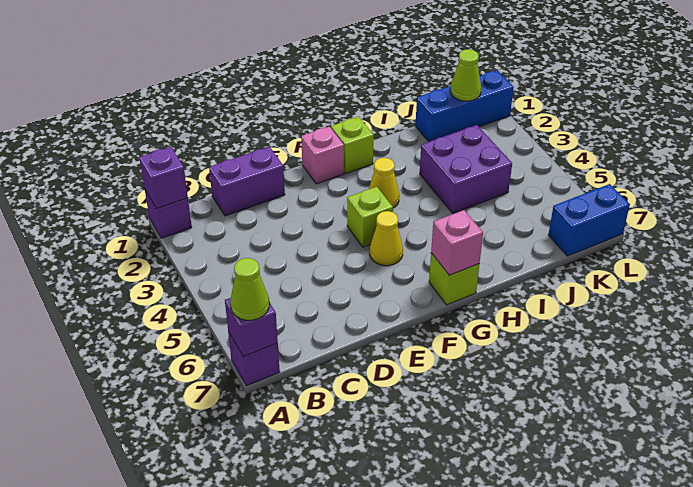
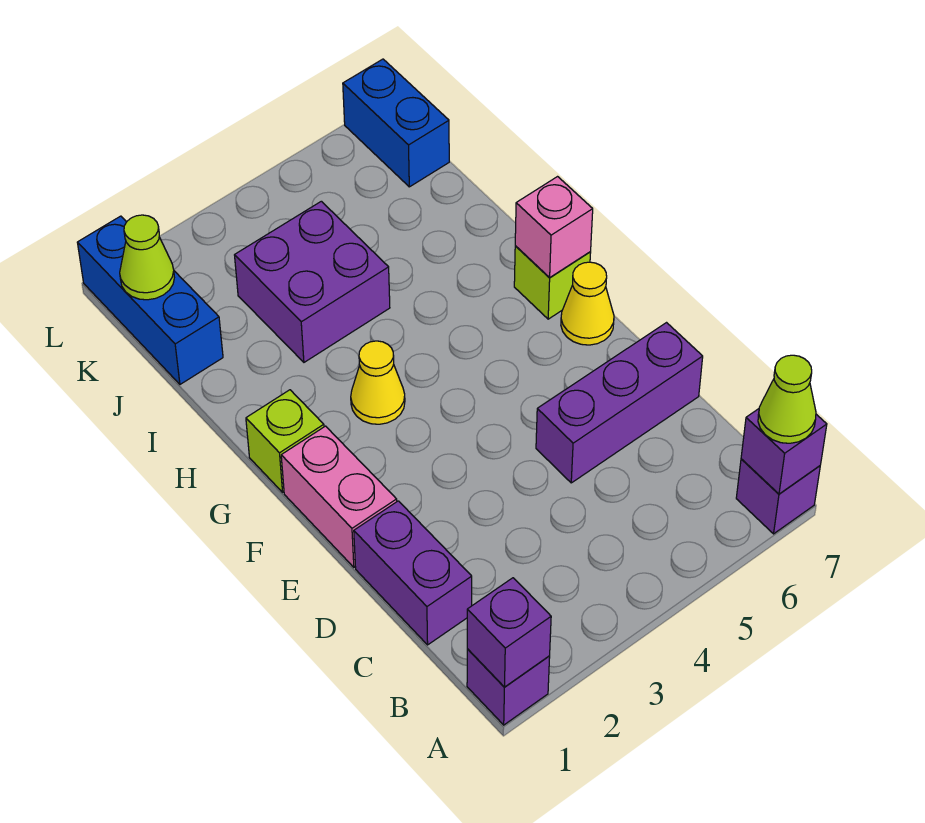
none -> purple 1x3 brick [536,323,703,483]
pink 1x1 brick [301,127,344,184] -> pink 1x2 brick [281,426,397,567]
lime 1x1 brick [347,187,393,247] -> none
yellow 1x1 cone [370,211,403,266] -> yellow 1x1 cone moved to [561,262,614,345]

